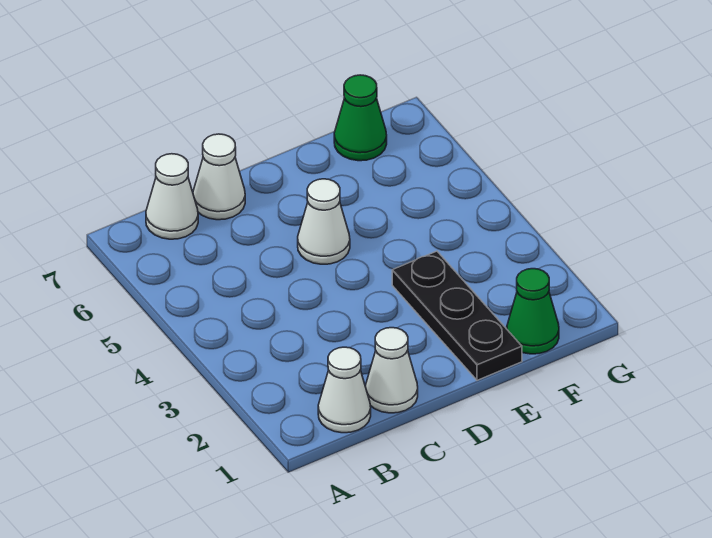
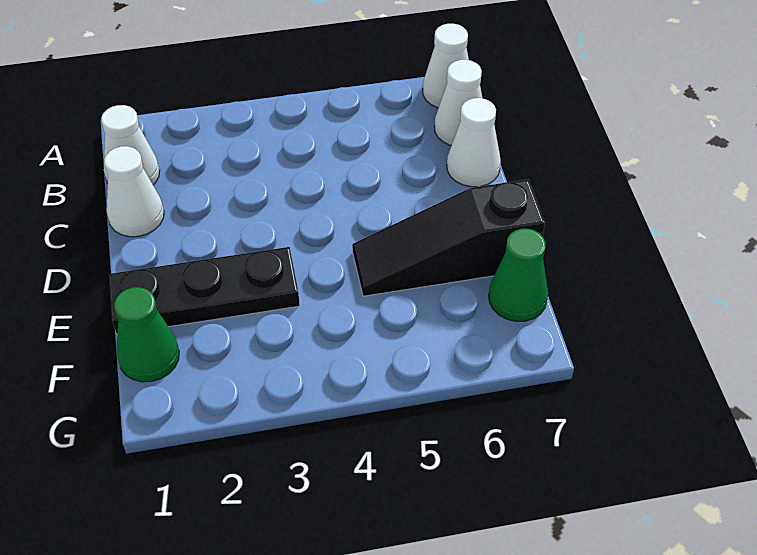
white 1x1 cone [298,179,350,264] -> white 1x1 cone moved to [423,24,469,108]
none -> black 1x3 slope [352,179,545,296]

